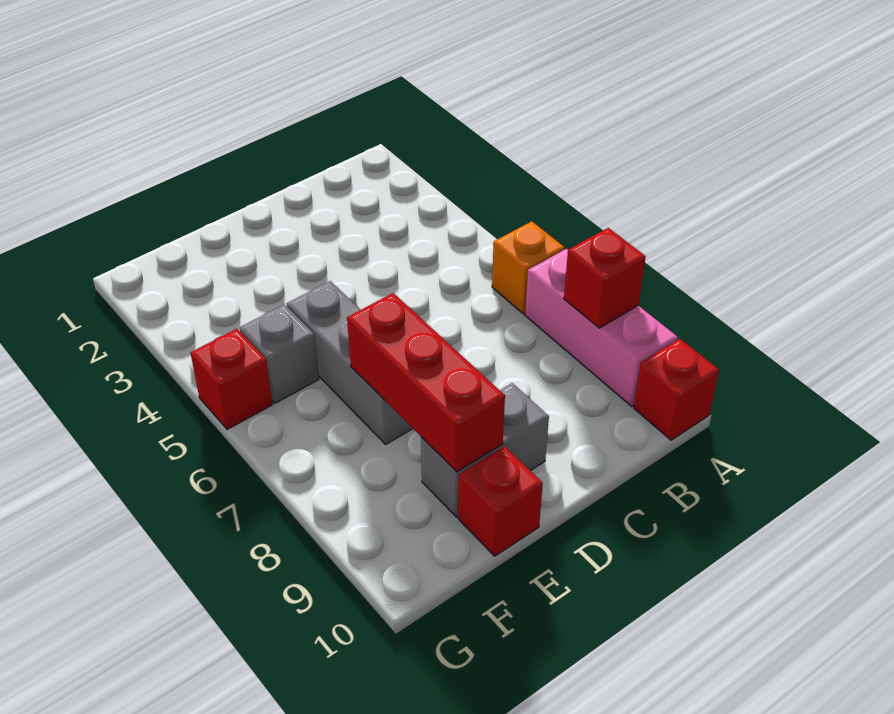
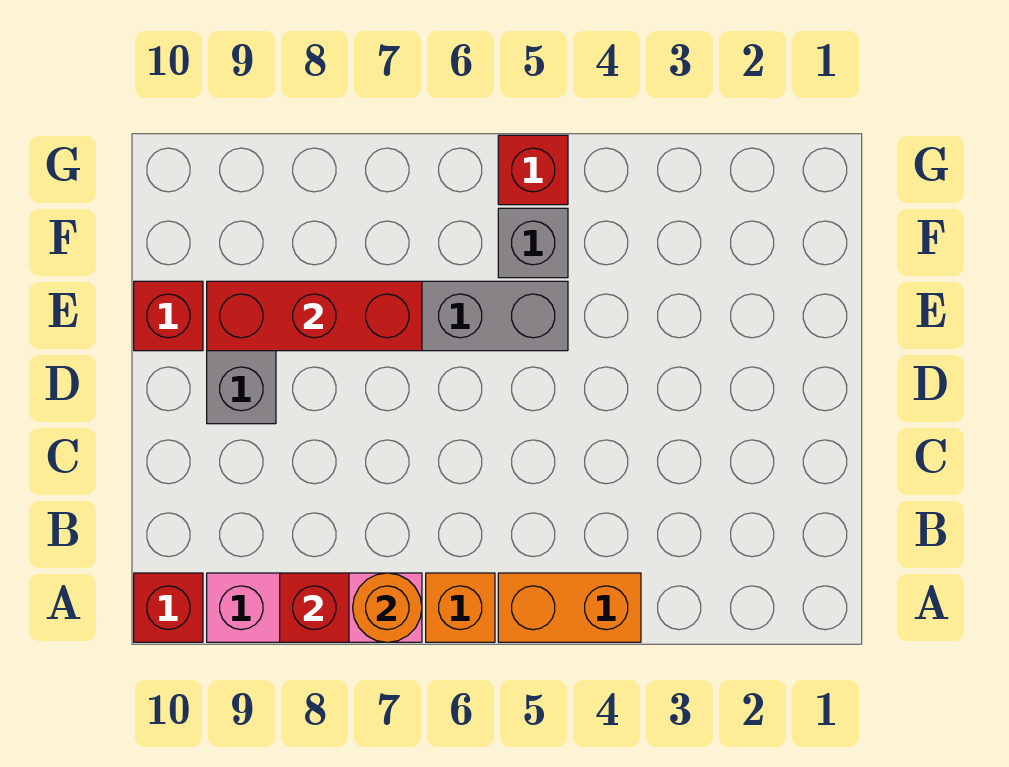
none -> orange 1x2 brick [498,573,641,642]
none -> orange 1x1 round brick [353,573,422,642]

